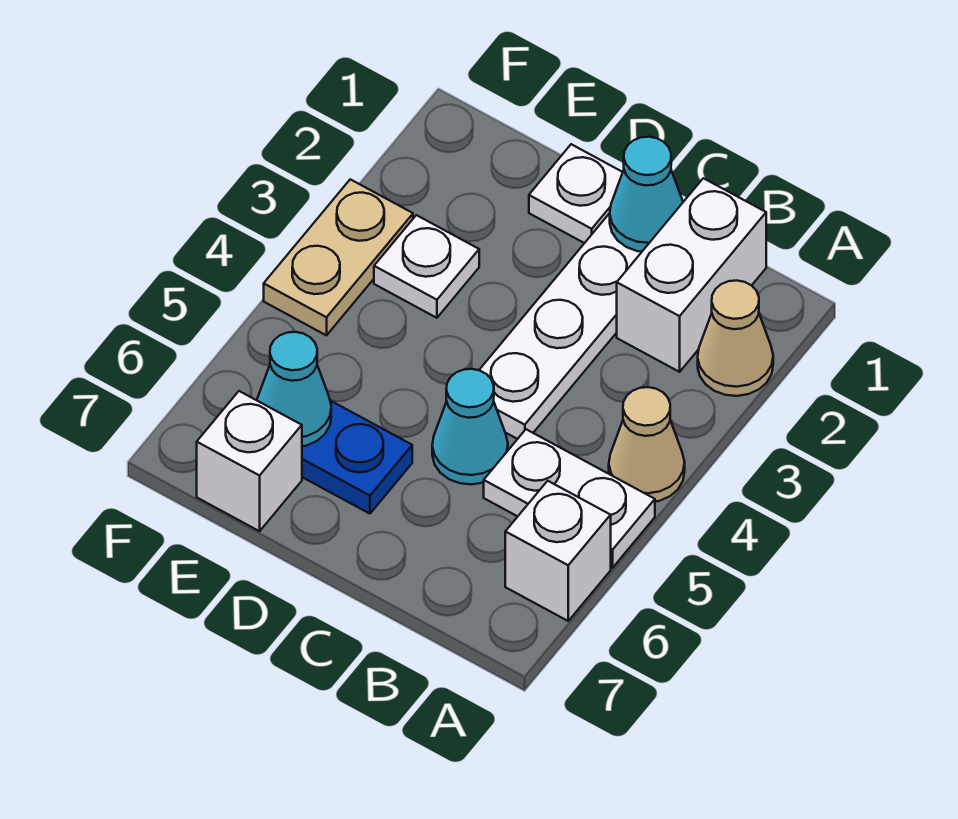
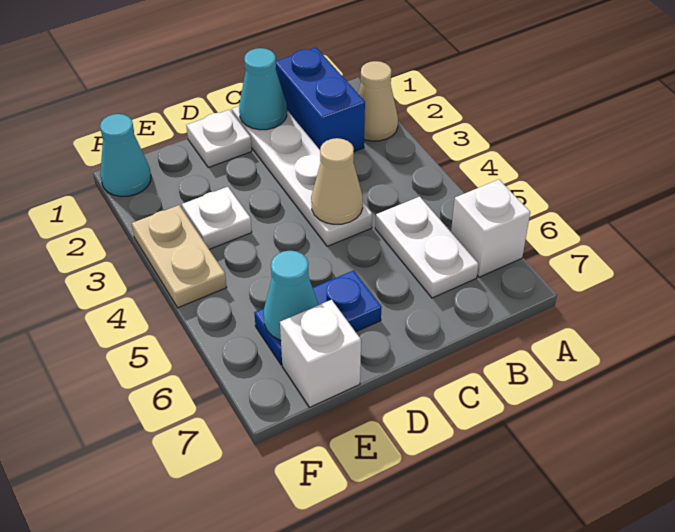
tan 1x1 cone [609,387,685,502] -> tan 1x1 cone moved to [311,138,363,224]
white 1x2 plate [484,429,655,568] -> white 1x2 plate turned to [375,197,479,298]
white 1x2 brick [617,178,766,372] -> blue 1x2 brick [276,47,365,151]
cyan 1x1 cone [432,369,508,484] -> cyan 1x1 cone moved to [100,114,151,197]

